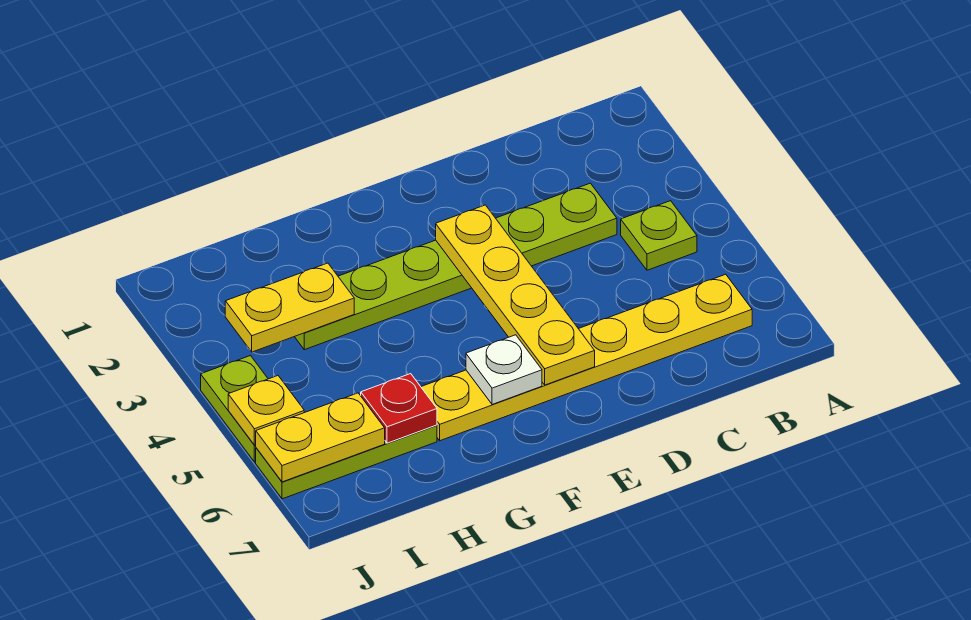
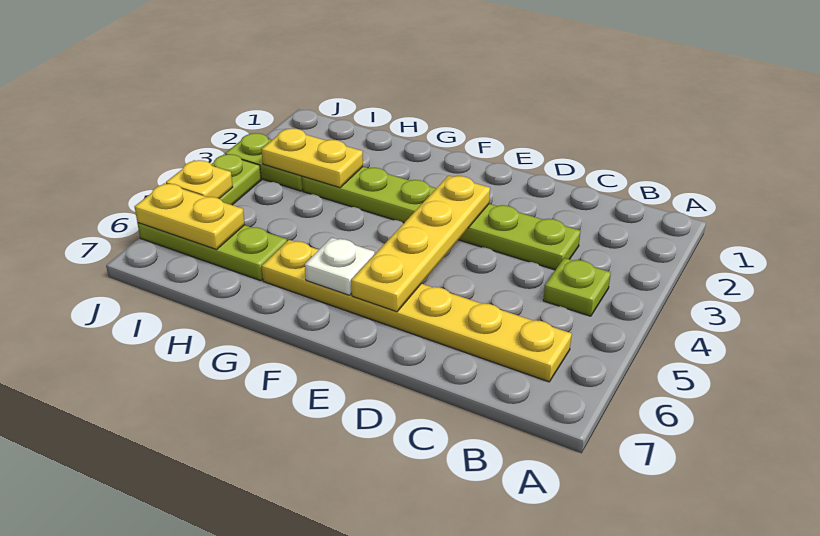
red 1x1 plate [361,374,437,443] -> none
none -> lime 1x2 plate [225,133,303,191]

